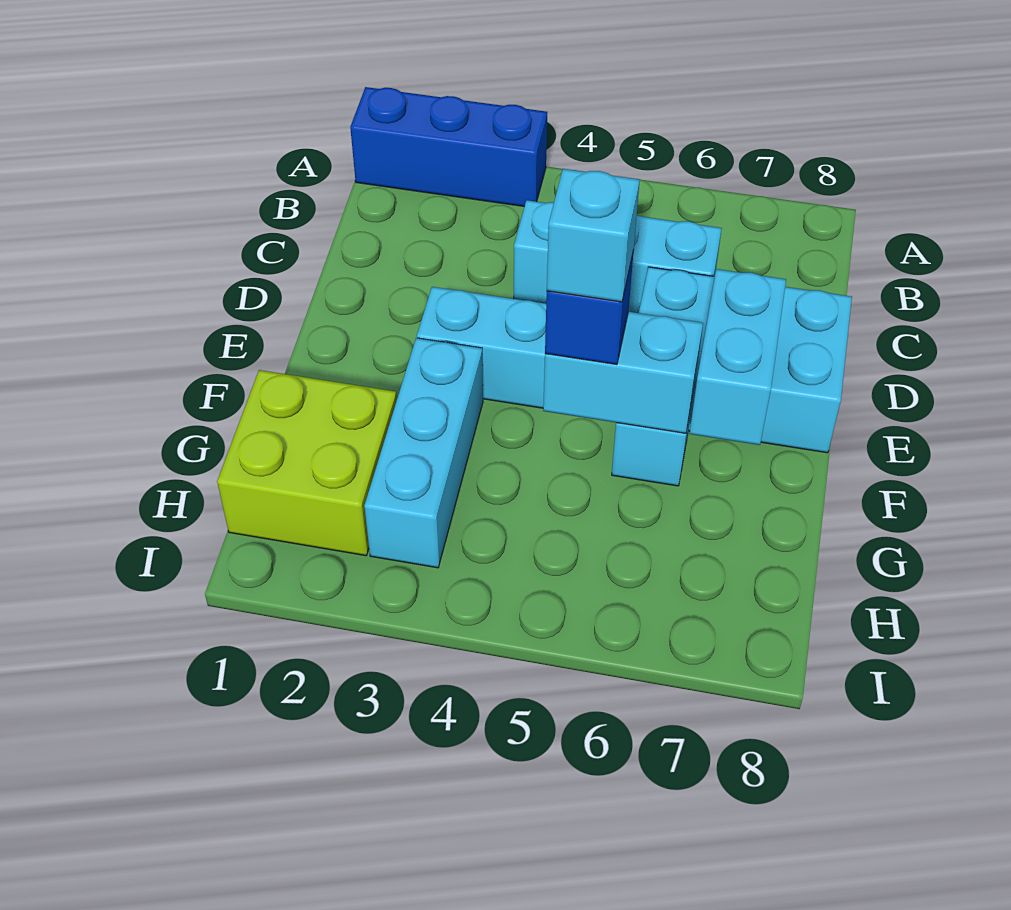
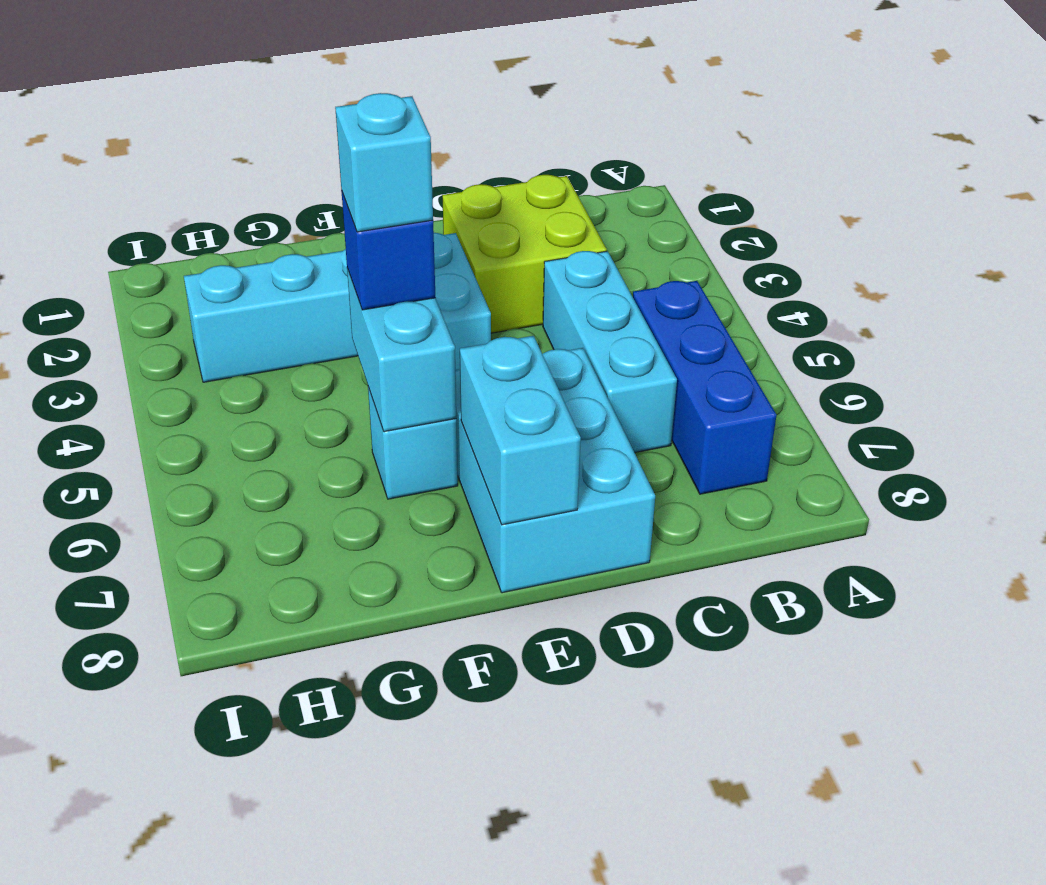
blue 1x3 brick [350,87,547,207] -> blue 1x3 brick moved to [633,281,776,494]
cyan 1x2 brick [690,269,786,445] -> cyan 1x2 brick turned to [460,336,581,525]
lime 2x2 brick [217,370,397,556] -> lime 2x2 brick moved to [442,175,607,333]

